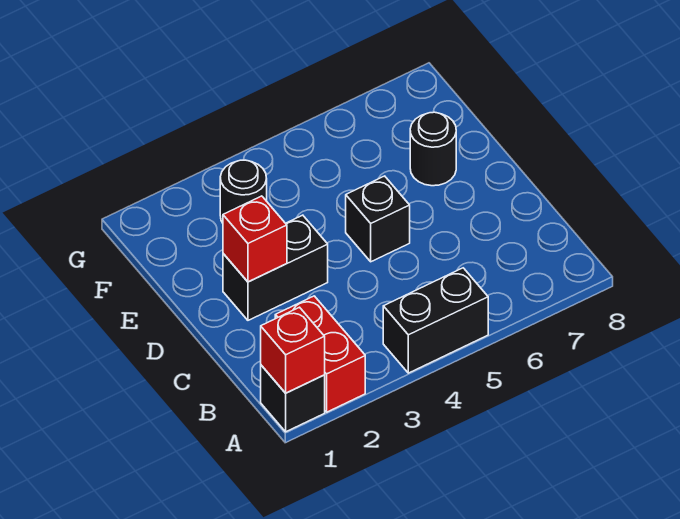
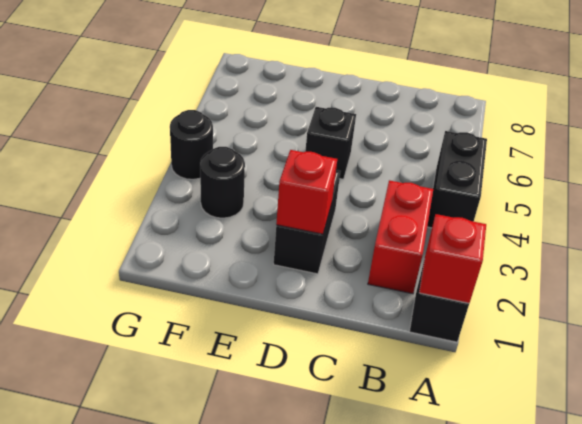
red 1x2 brick [275,296,365,412] -> red 1x2 brick turned to [368,180,433,294]
black 1x1 round brick [410,112,456,186] -> black 1x1 round brick moved to [170,110,213,179]

